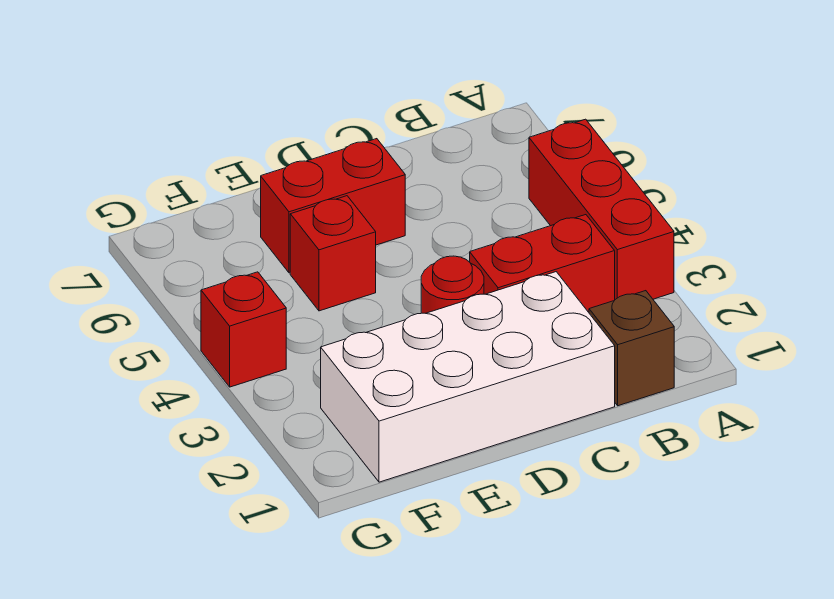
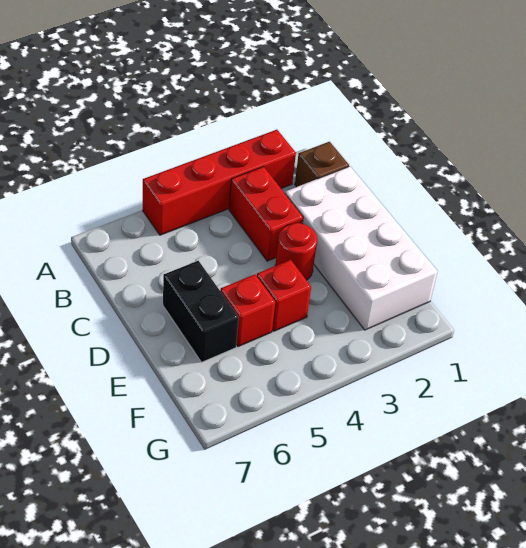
red 1x3 brick [529,119,674,299] -> red 1x4 brick [143,130,296,235]
red 1x2 brick [261,139,405,273] -> black 1x2 brick [163,261,239,362]
red 1x1 brick [201,272,286,387] -> red 1x1 brick moved to [257,260,311,331]

